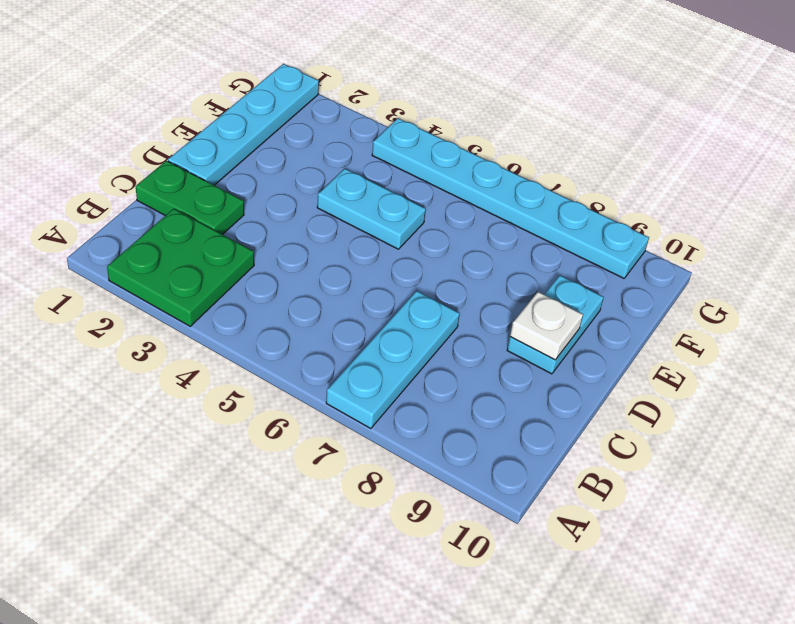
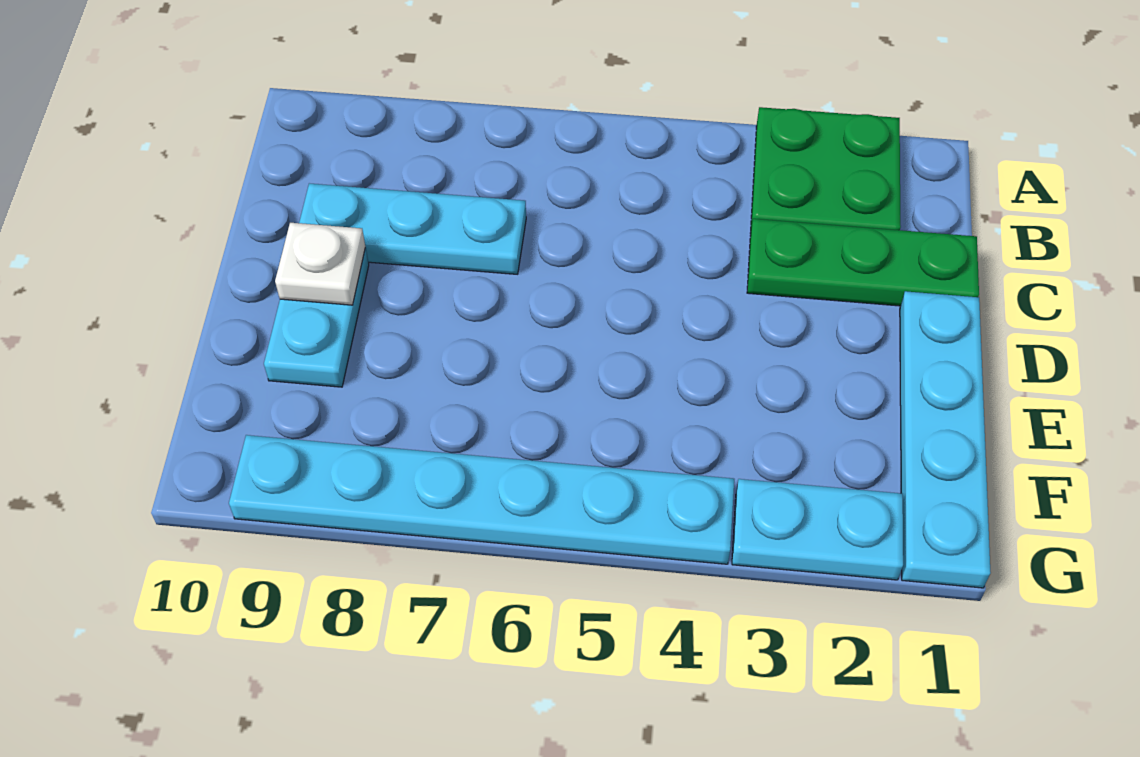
cyan 1x3 plate [326,291,460,429] -> cyan 1x3 plate turned to [299,183,526,274]
green 1x2 plate [136,161,244,235] -> green 1x3 plate [747,219,979,306]
cyan 1x2 plate [317,169,426,249] -> cyan 1x2 plate moved to [732,479,903,580]

